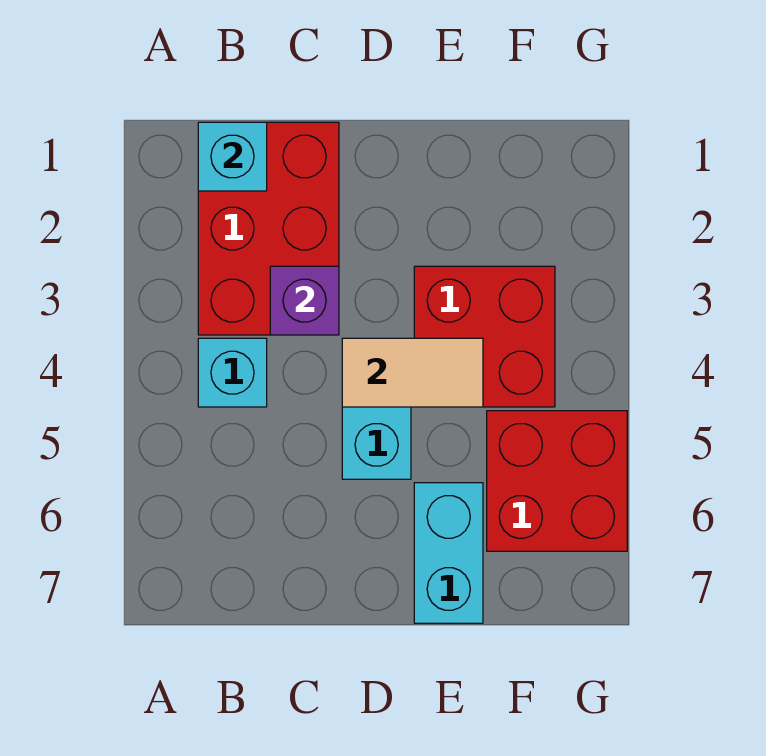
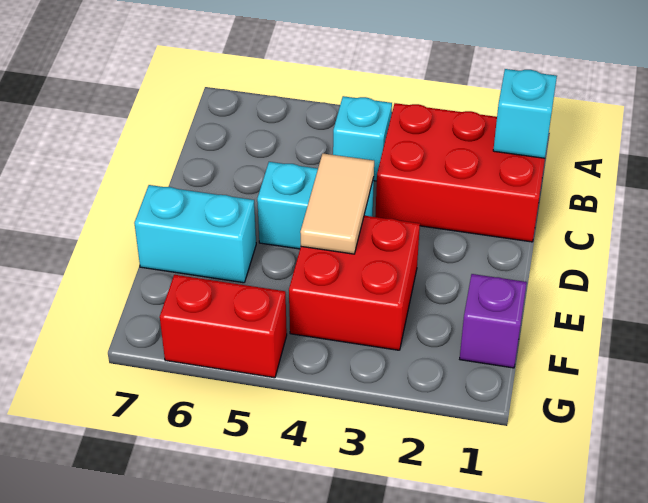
purple 1x1 brick [270,266,339,335] -> purple 1x1 brick moved to [460,274,527,368]
red 2x2 brick [487,411,627,551] -> red 1x2 brick [160,275,287,378]

